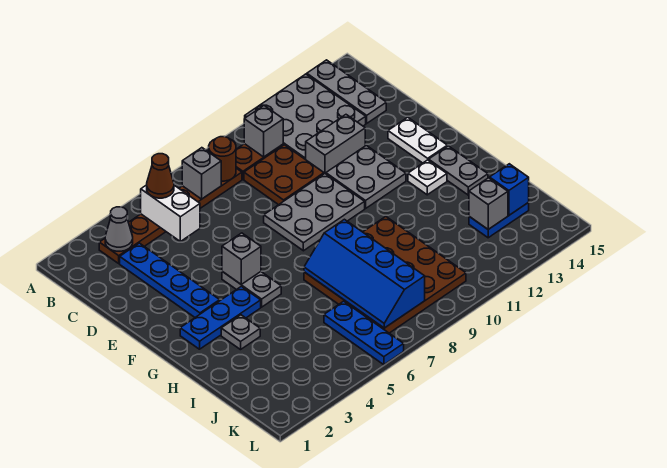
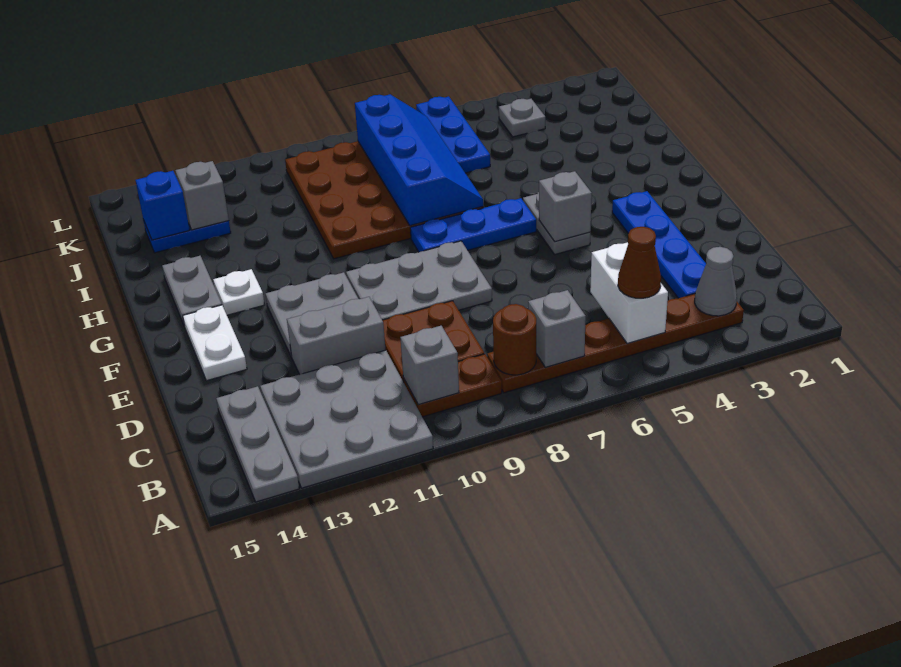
blue 1x3 plate [180,286,261,349] -> blue 1x3 plate moved to [410,198,536,252]
grey 1x1 plate [221,315,260,350] -> grey 1x1 plate moved to [499,99,545,137]

